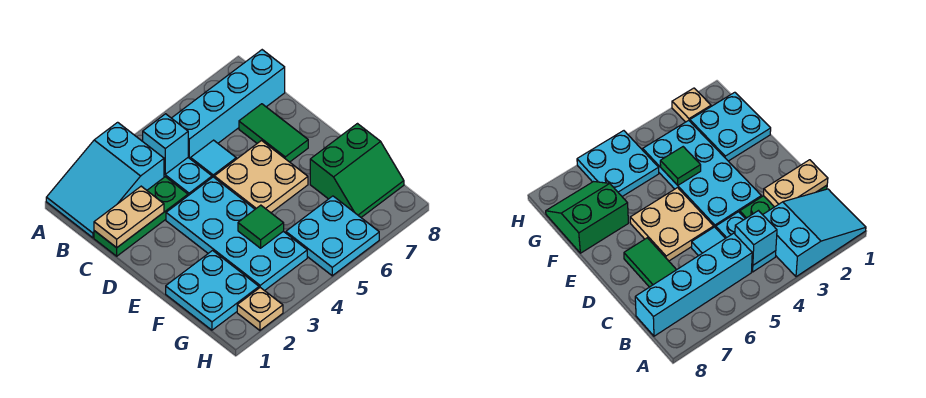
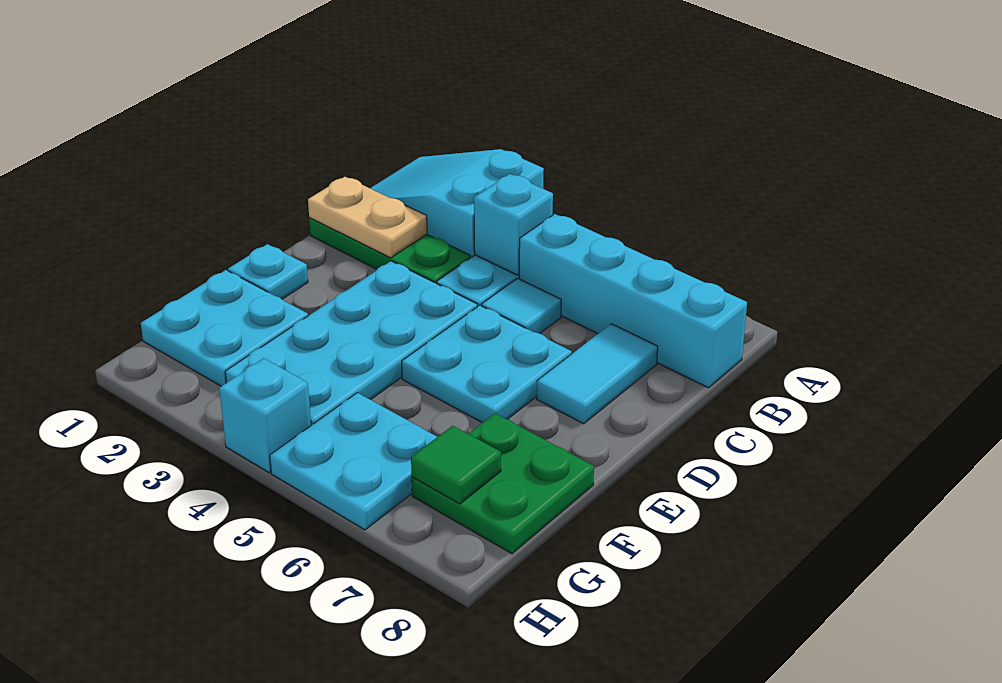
green 1x2 tile [239,104,308,162] -> cyan 1x2 tile [537,324,658,424]
tan 2x2 plate [214,141,308,213] -> cyan 2x2 plate [402,305,572,423]
none -> cyan 1x1 plate [228,244,308,299]
green 1x1 tile [238,205,284,248] -> green 1x1 tile moved to [411,426,501,504]
green 2x2 slope [310,124,404,217] -> green 2x2 plate [412,413,594,554]
tan 1x1 plate [237,288,283,330] -> none
none -> cyan 1x1 brick [219,358,311,473]

